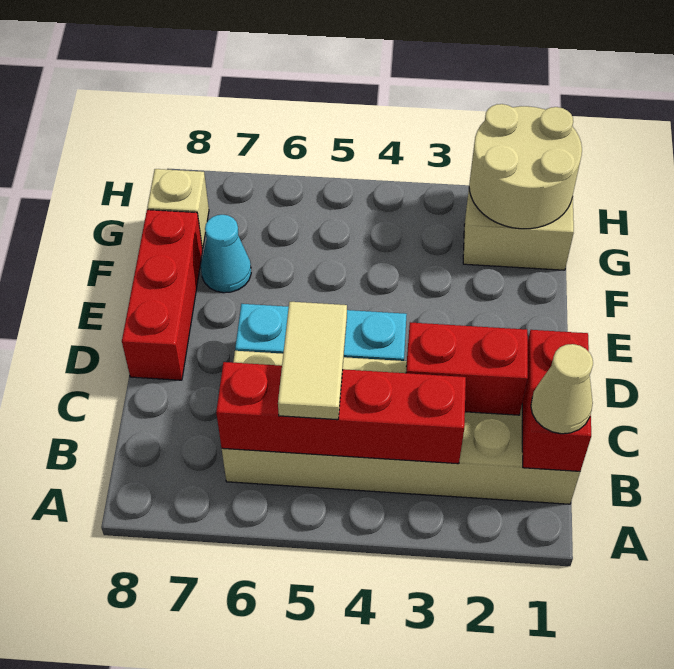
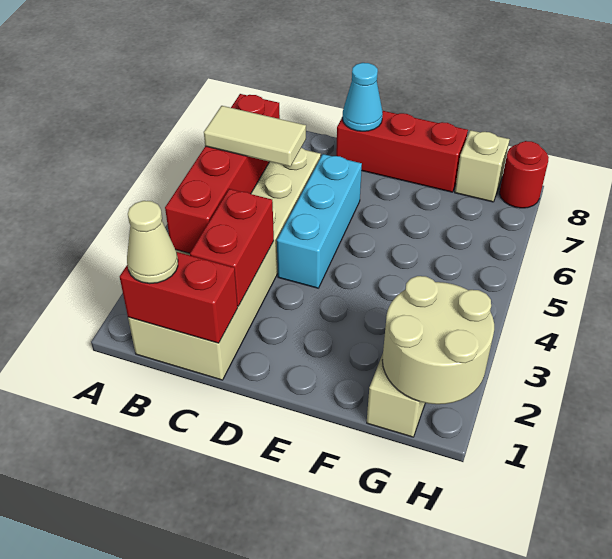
cyan 1x1 cone [201,215,251,293] -> cyan 1x1 cone moved to [342,63,383,131]
none -> red 1x1 round brick [500,141,549,208]

